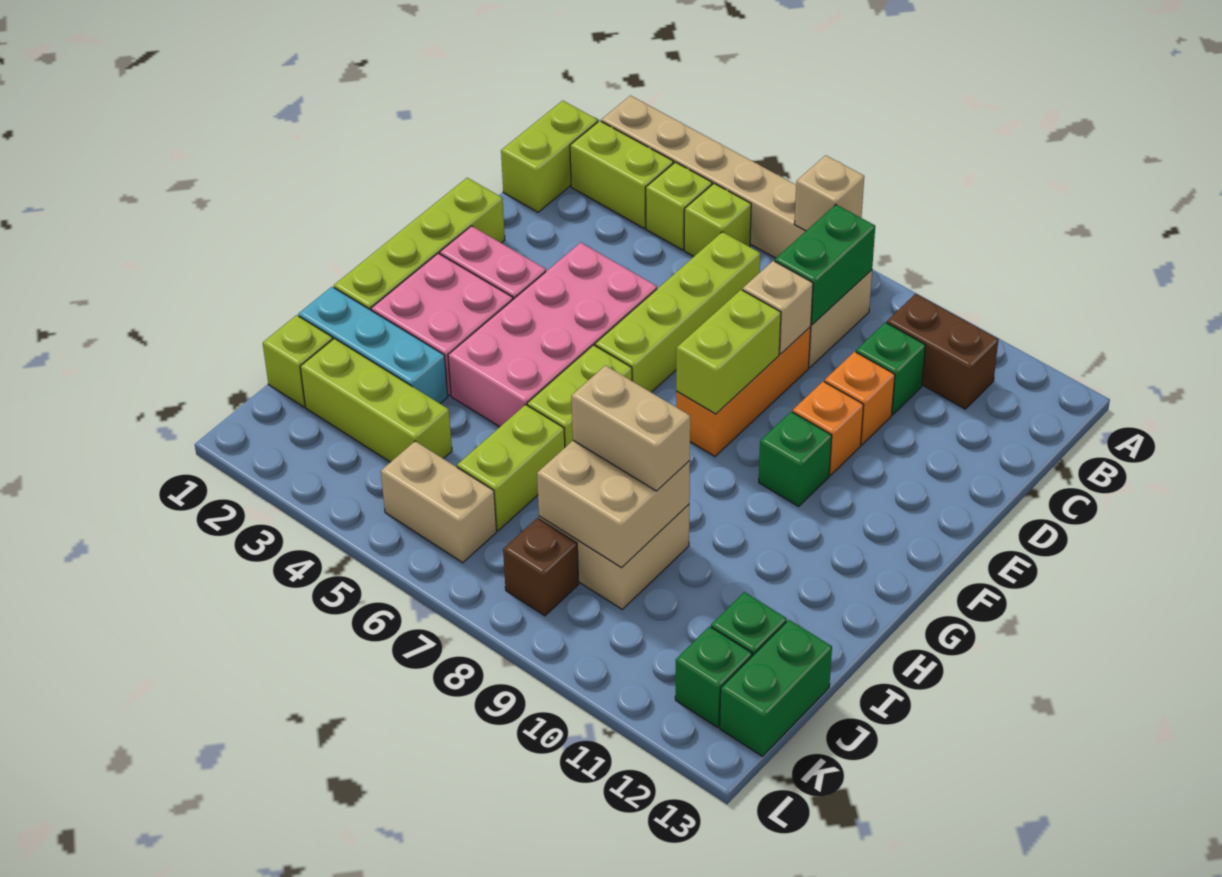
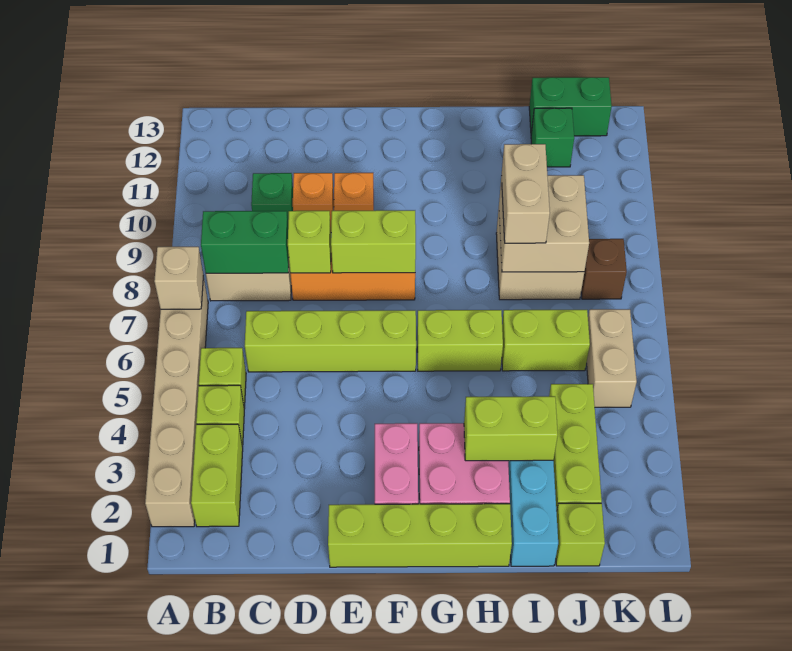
lime 1x2 brick [501,101,598,212] -> lime 1x2 brick moved to [464,396,558,461]
brown 1x2 brick [887,294,999,409] -> none
tan 1x1 brick [743,261,813,354] -> lime 1x1 brick [288,211,331,273]
pink 2x4 brick [448,243,657,427] -> none
green 1x1 brick [759,412,832,506] -> none
green 1x1 brick [675,626,752,727] -> none

